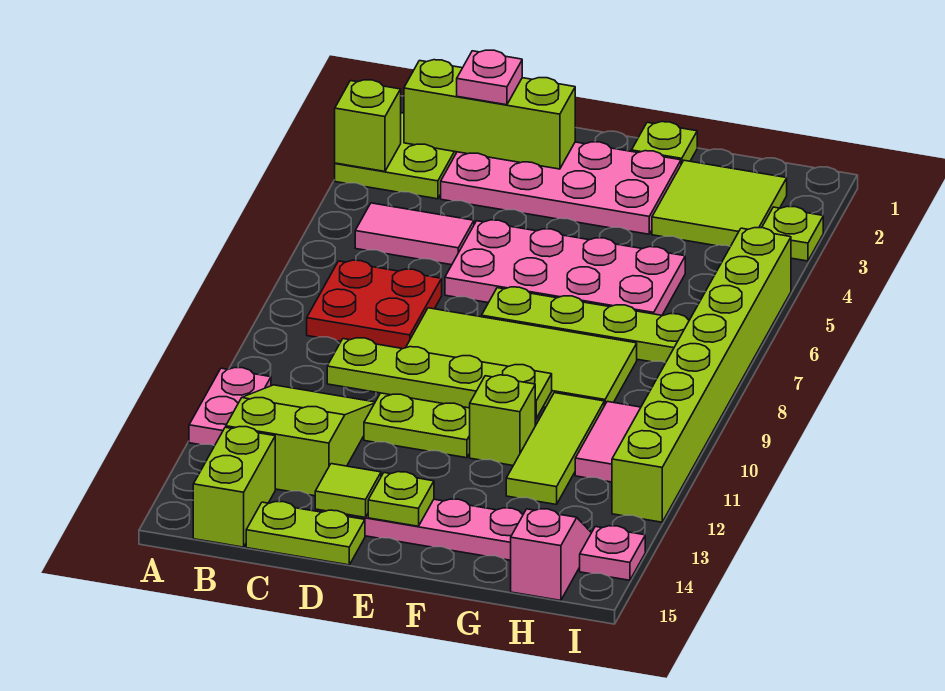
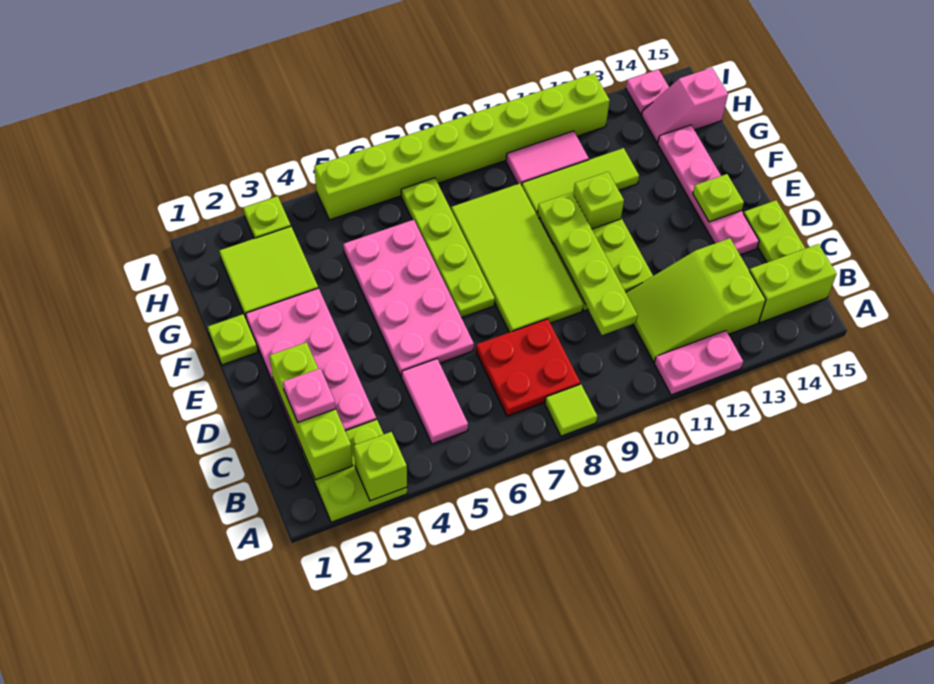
lime 1x1 tile [315,464,381,517] -> lime 1x1 tile moved to [545,384,597,436]

